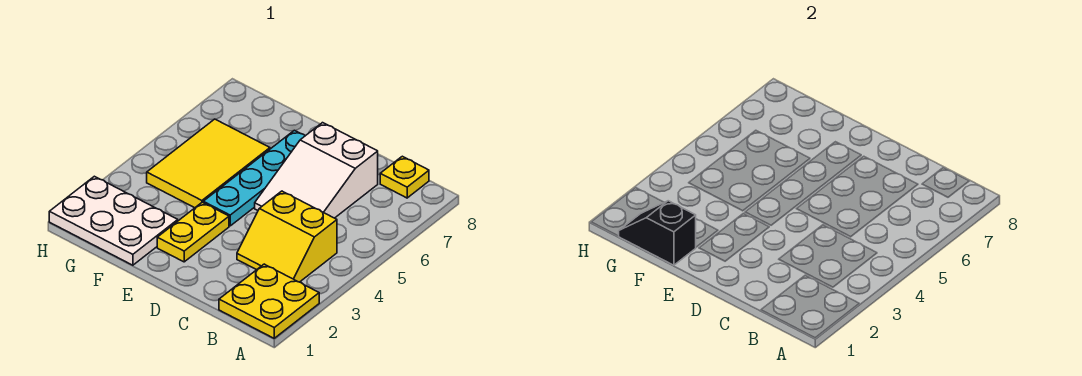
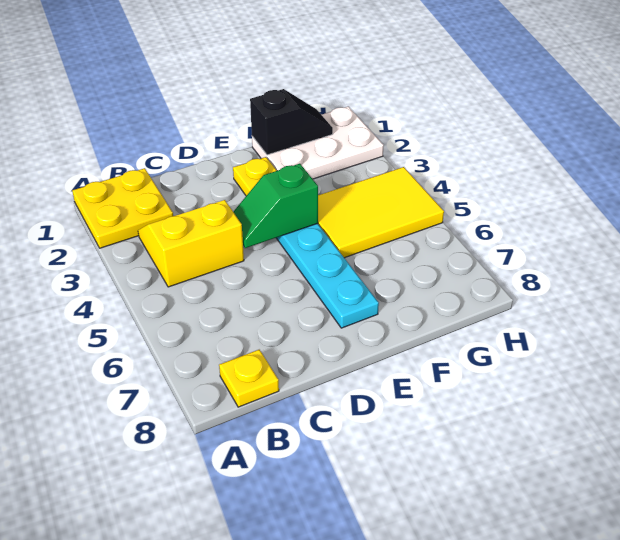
white 2x3 slope [255,123,378,218] -> none
none -> green 1x2 slope [234,164,318,248]
yellow 2x3 tile [147,119,270,208] -> yellow 2x3 tile turned to [318,167,444,258]

